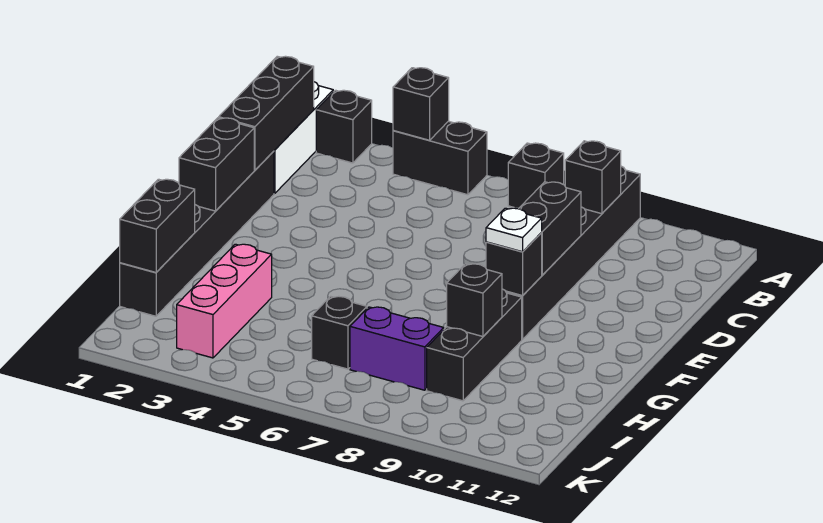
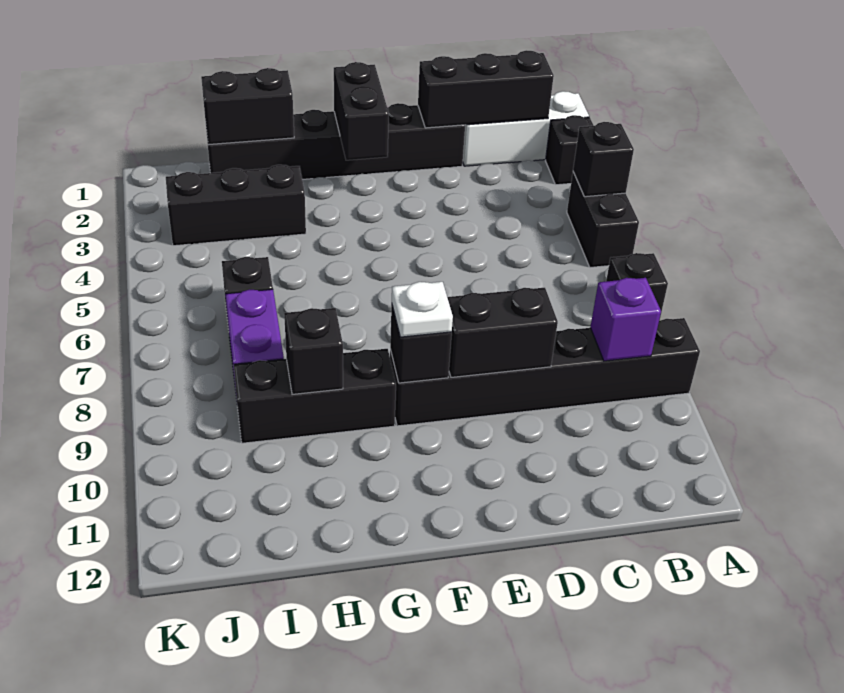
black 1x1 brick [565,141,621,214] -> purple 1x1 brick [590,278,661,361]
black 1x2 brick [179,118,254,211] -> black 1x2 brick turned to [334,62,389,160]
pink 1x3 brick [177,244,272,358] -> black 1x3 brick [166,165,306,246]

